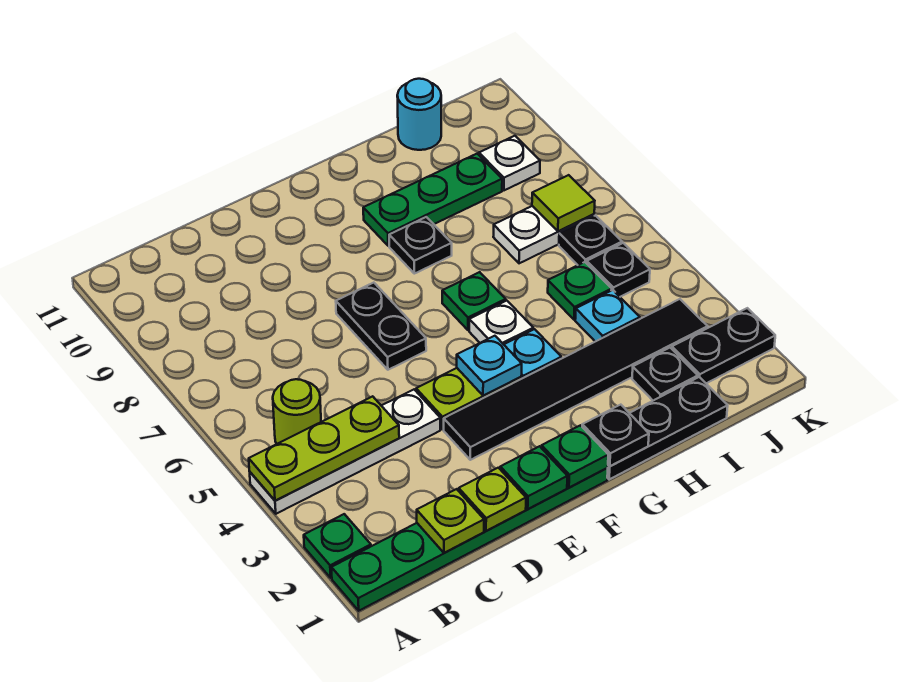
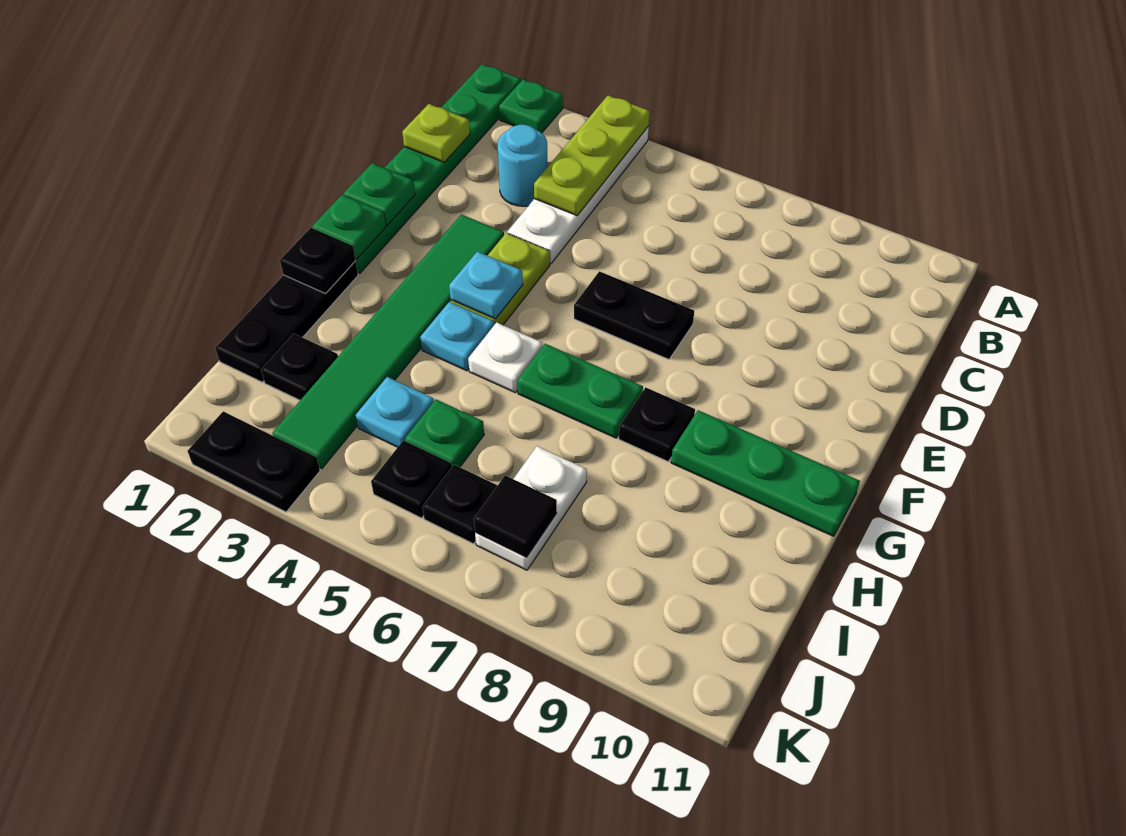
lime 1x1 round brick [273,379,321,444] -> none
lime 1x1 plate [459,468,526,531] -> none
black 1x6 tile [444,299,707,460] -> green 1x6 tile [272,214,504,468]
green 1x1 plate [442,272,506,330] -> green 1x2 plate [517,344,643,438]
green 1x3 plate [363,154,502,246] -> green 1x3 plate turned to [671,410,860,536]
cyan 1x1 round brick [397,79,441,150] -> cyan 1x1 round brick moved to [498,125,547,206]
black 1x2 plate [672,308,775,383] -> black 1x2 plate turned to [188,411,320,512]
lime 1x1 tile [532,175,595,231] -> black 1x1 tile [474,475,557,557]
white 1x1 plate [479,136,540,190] -> none

